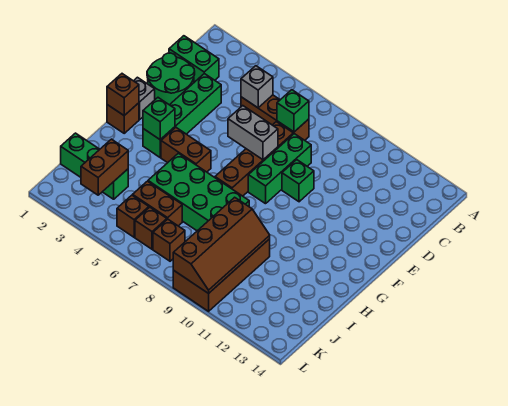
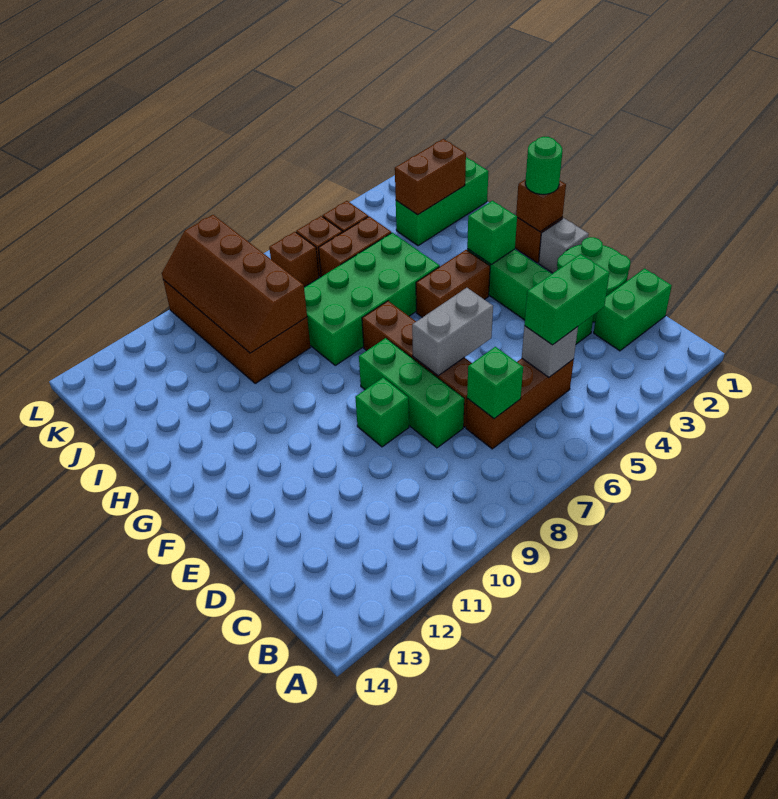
none -> green 1x2 brick [524,254,609,345]
none -> green 1x1 round brick [525,137,562,194]
brown 1x2 brick [81,139,128,195] -> brown 1x2 brick turned to [395,139,466,215]

